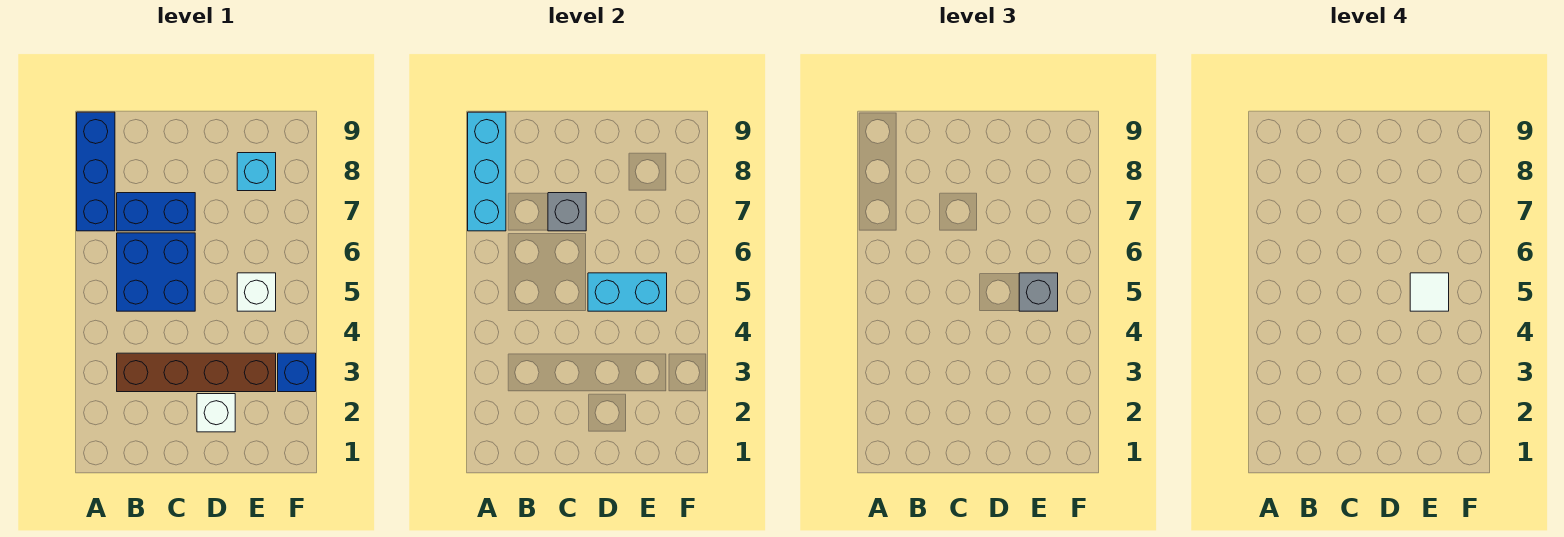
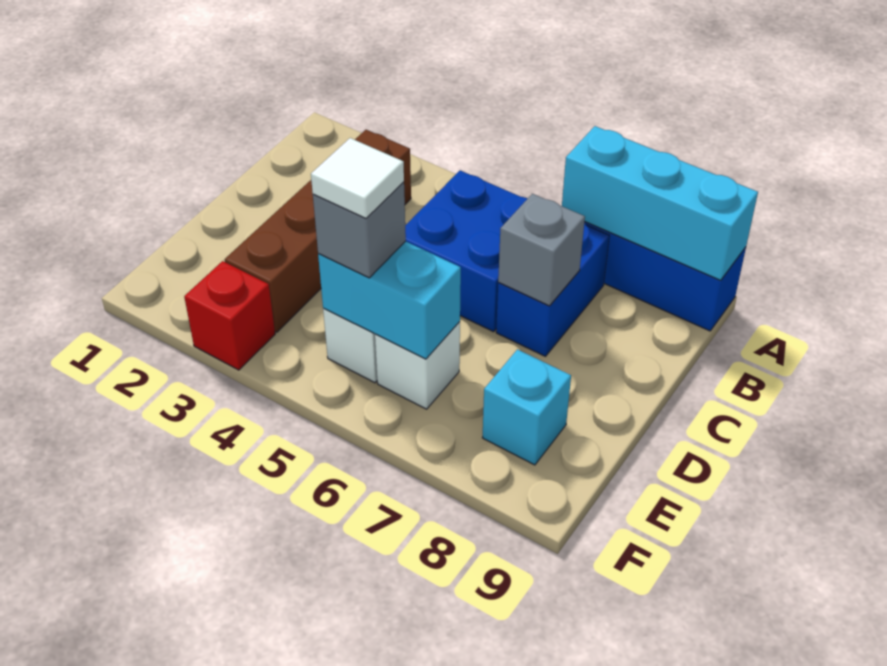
white 1x1 brick [197,394,235,432] -> white 1x1 brick moved to [375,322,460,409]
cyan 1x2 brick [588,273,667,311] -> cyan 1x2 brick turned to [318,241,461,359]
blue 1x1 brick [278,353,316,392] -> red 1x1 brick [184,261,275,370]

